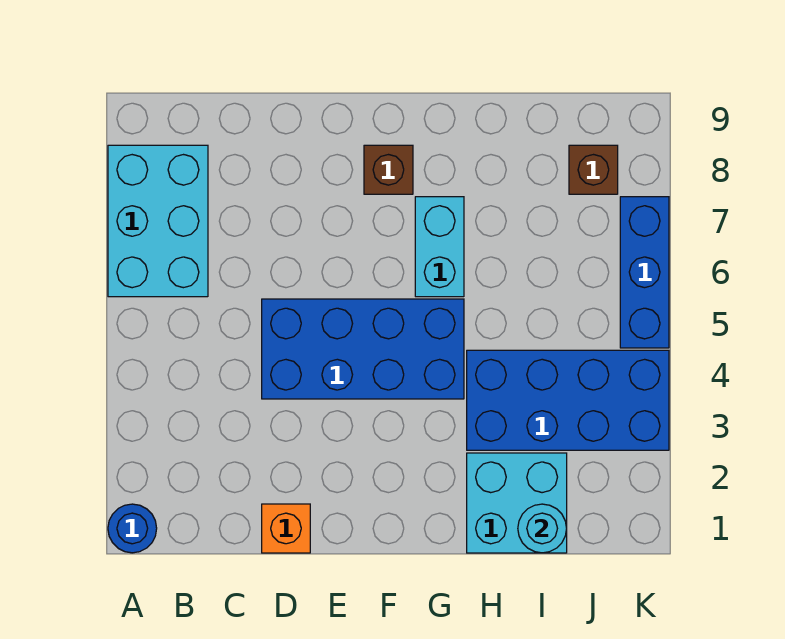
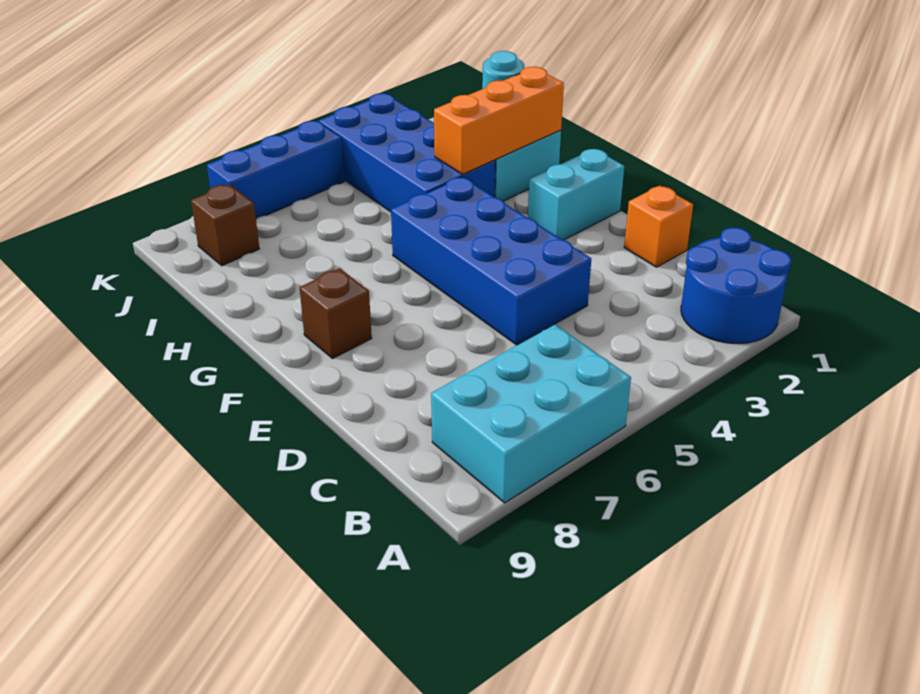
blue 1x1 round brick [108,504,157,553] -> blue 2x2 round brick [681,227,791,343]
cyan 1x2 brick [415,197,464,297] -> cyan 1x2 brick moved to [528,149,624,240]
none -> orange 1x3 brick [434,67,564,174]

